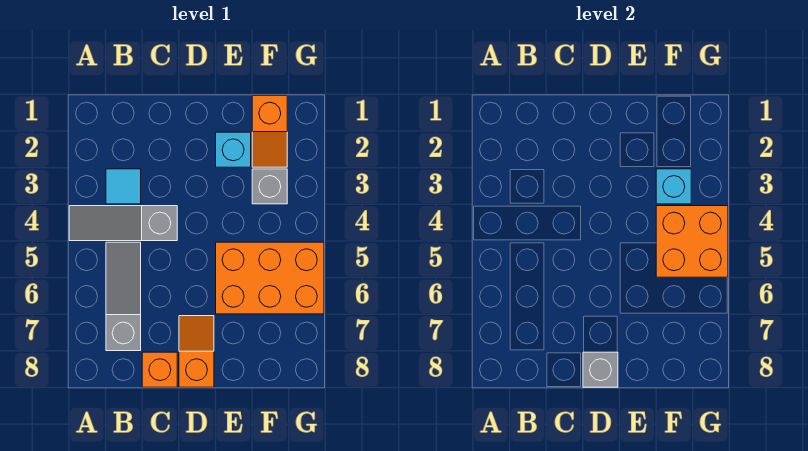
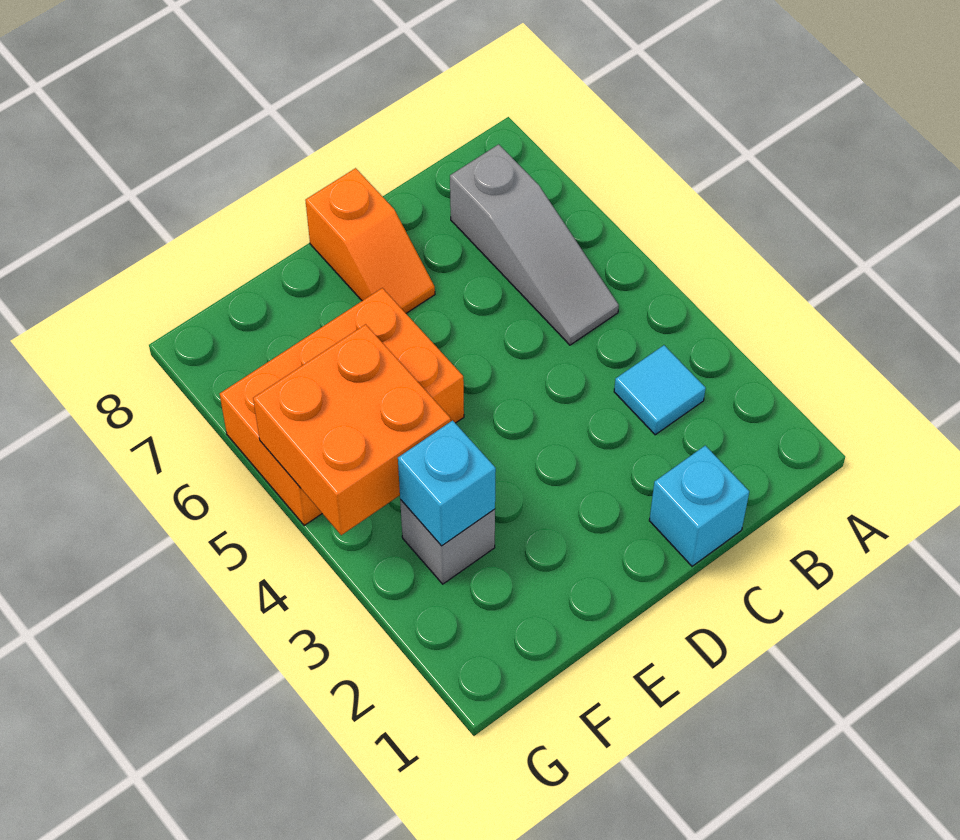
grey 1x3 slope [69,206,177,241] -> none
orange 1x1 brick [142,352,177,387] -> none
grey 1x1 brick [583,352,618,387] -> none
cyan 1x1 brick [216,132,251,167] -> cyan 1x1 brick moved to [649,446,749,566]
orange 1x2 slope [252,96,287,167] -> none

